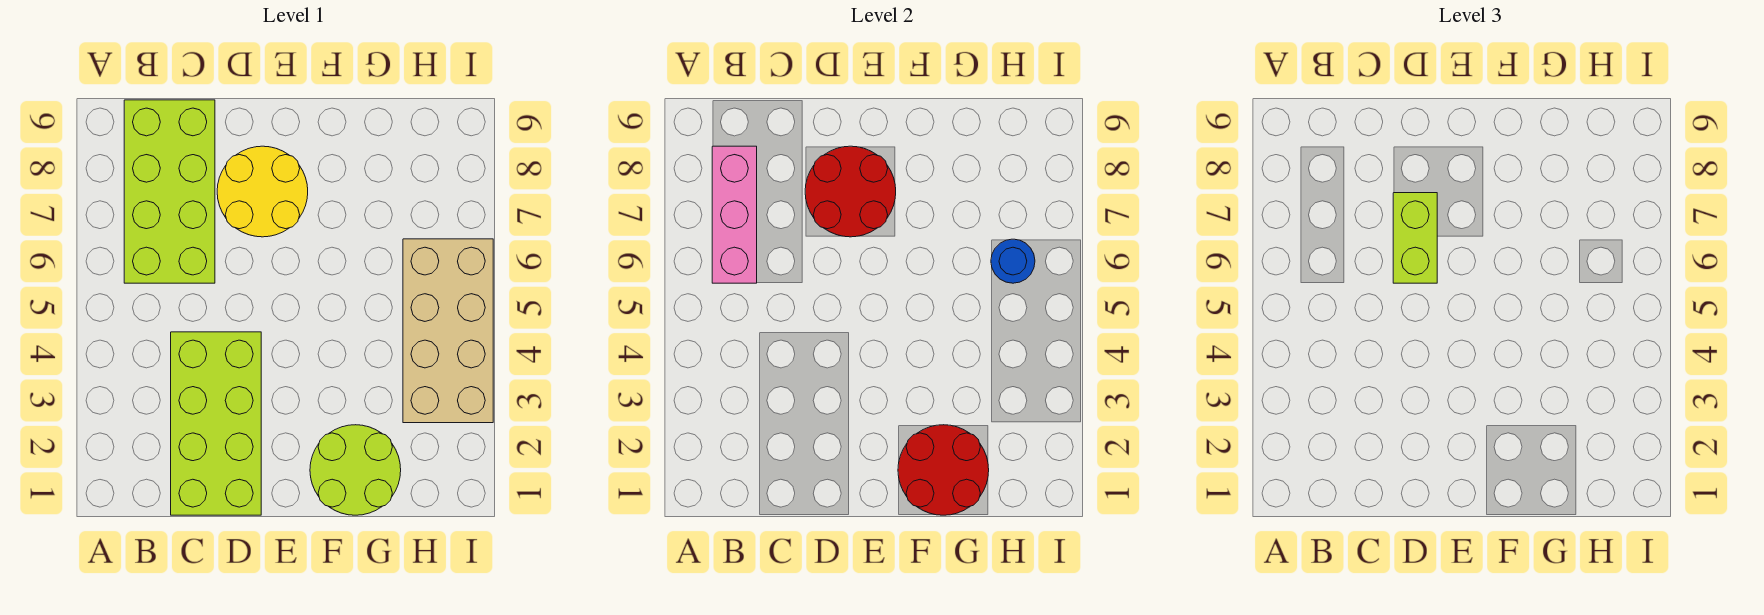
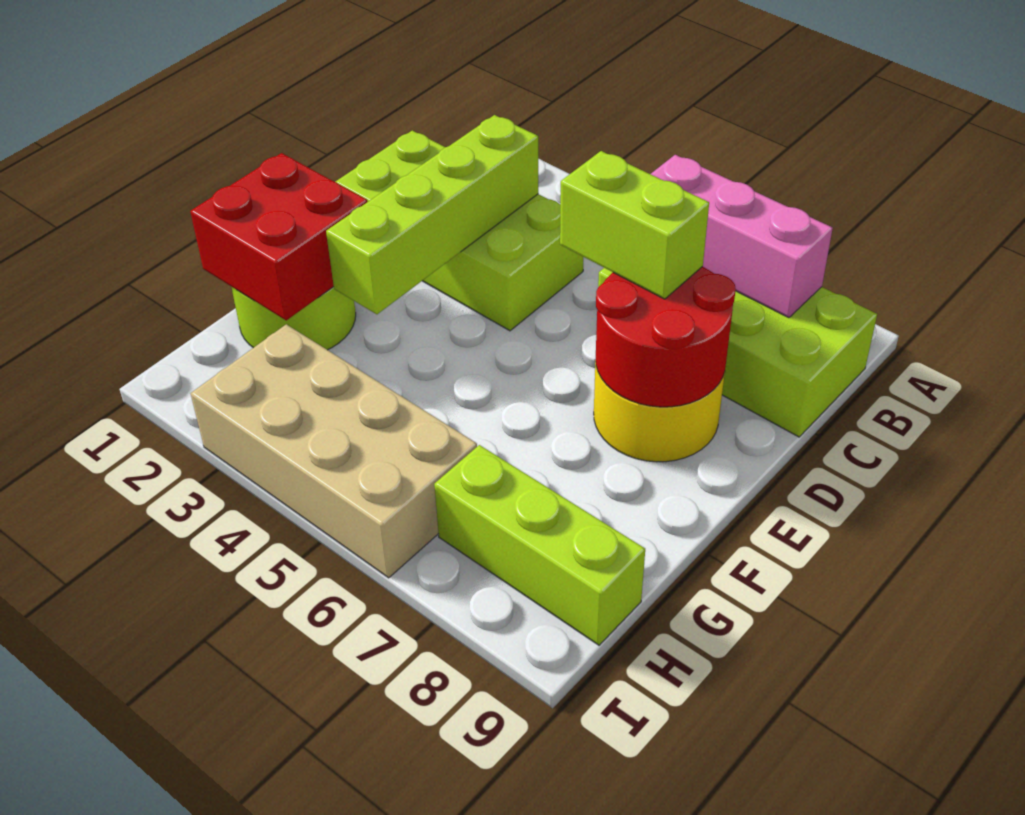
none -> lime 1x4 brick [326,115,538,314]
red 2x2 round brick [898,425,989,515] -> red 2x2 brick [190,153,367,321]
blue 1x1 round brick [991,239,1035,283] -> none
none -> lime 1x3 brick [434,445,645,645]

